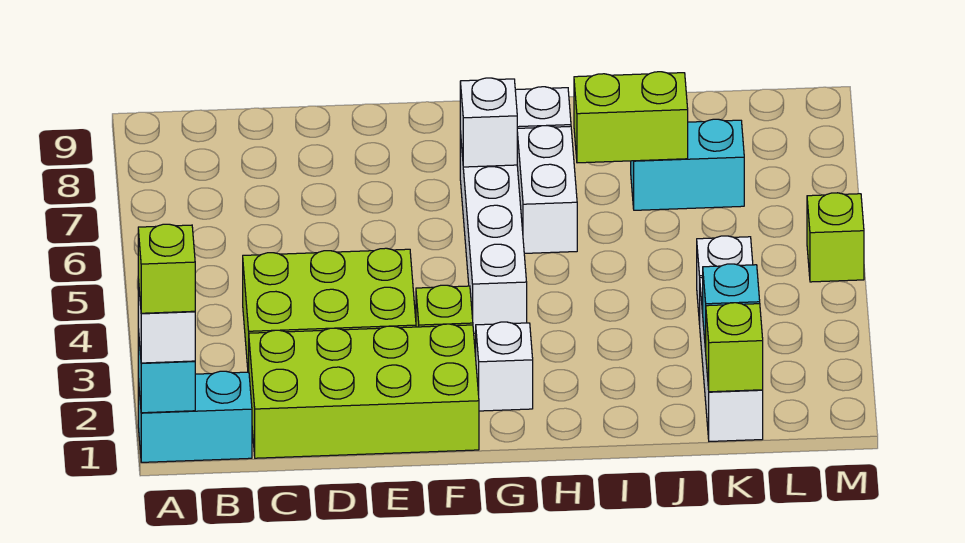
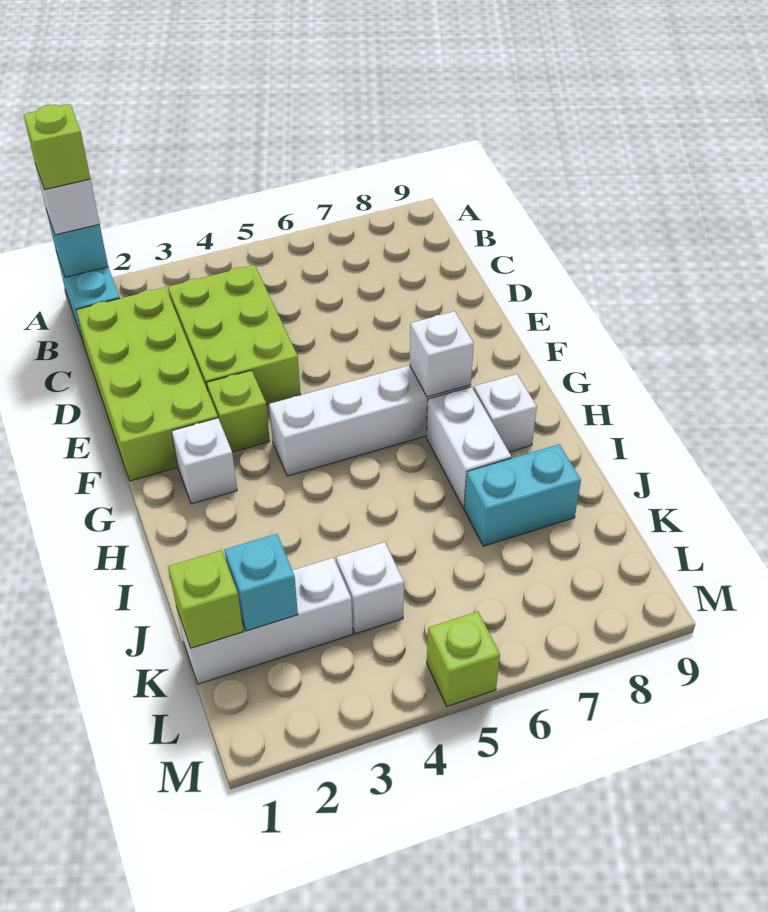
white 1x2 brick [517,126,577,253] -> white 1x2 brick turned to [426,387,511,508]
lime 1x2 brick [574,72,688,163] -> none
cyan 1x2 brick [631,119,744,210] -> cyan 1x2 brick turned to [464,444,581,546]

